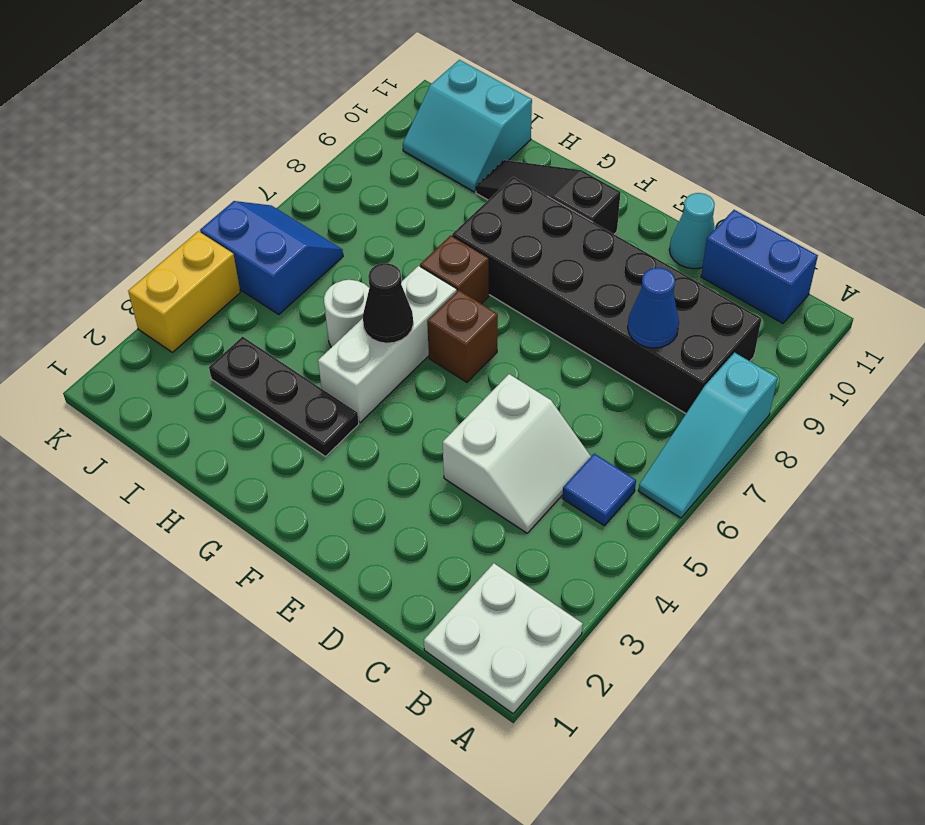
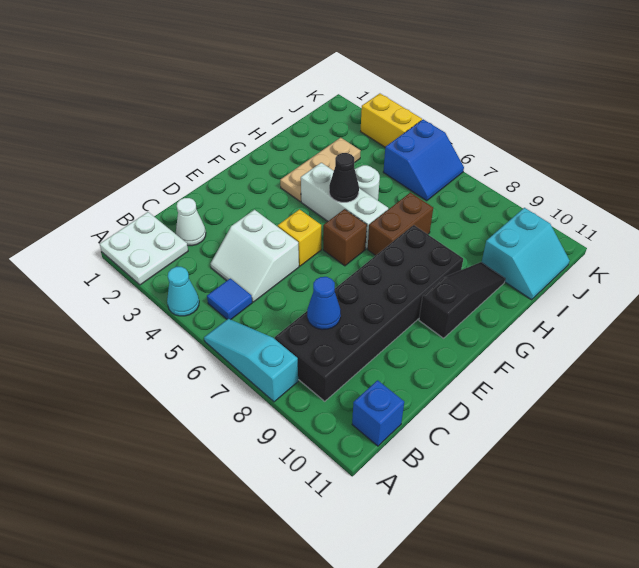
blue 1x2 brick [701,210,818,323] -> blue 1x1 brick [352,380,404,446]
none -> white 1x1 cone [176,198,206,246]
cyan 1x1 cone [669,193,715,269] -> cyan 1x1 cone moved to [167,267,199,316]
none -> yellow 1x1 brick [278,209,321,266]
black 1x3 plate [209,337,359,457] -> tan 1x3 plate [280,138,361,202]
brown 1x1 brick [420,235,489,304] -> brown 1x2 brick [368,192,433,256]
cyan 2x2 slope [403,60,532,192] -> cyan 2x2 slope turned to [482,208,570,300]

